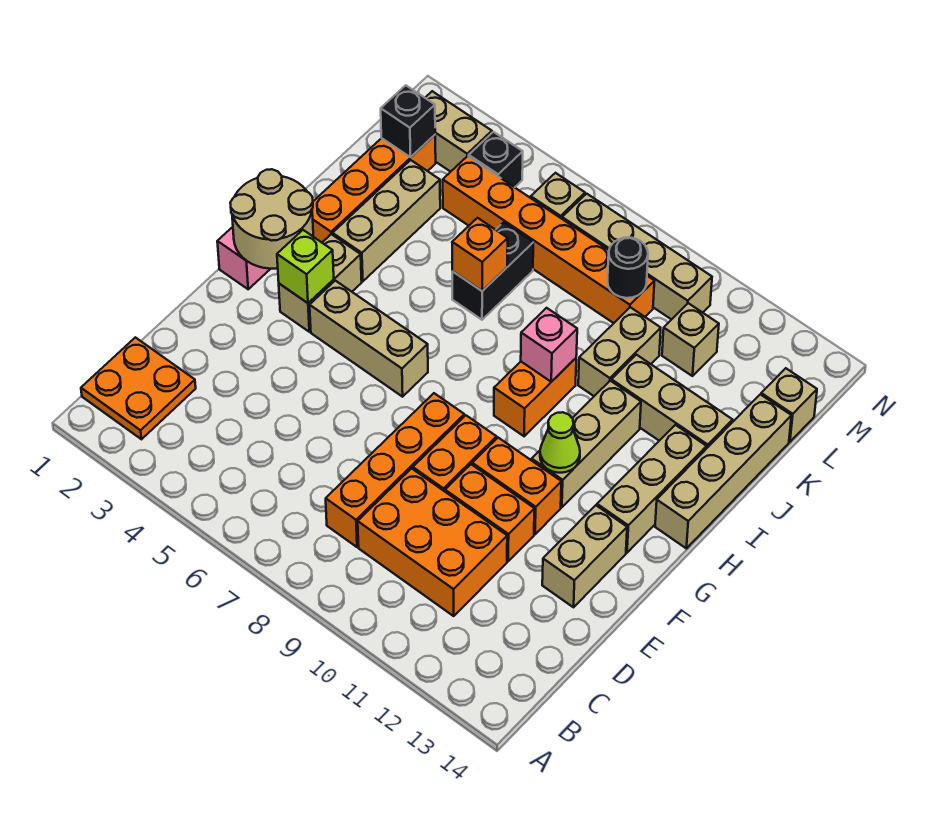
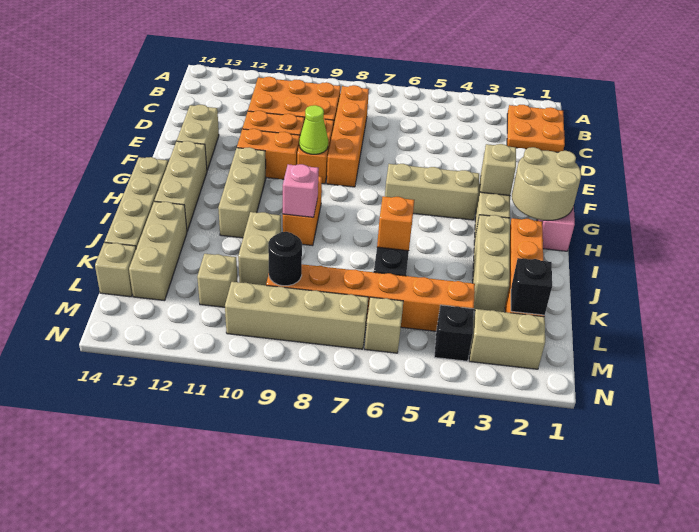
lime 1x1 brick [277,230,334,303] -> tan 1x1 brick [480,144,516,196]
lime 1x1 cone [540,412,580,473] -> lime 1x1 cone moved to [299,105,328,154]
tan 1x3 brick [611,355,733,449] -> tan 1x3 brick turned to [129,201,187,301]

